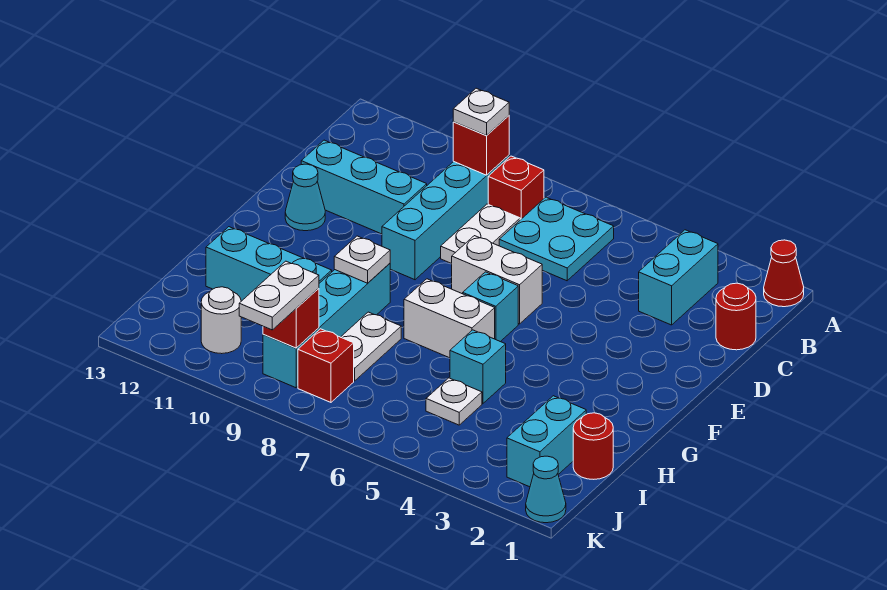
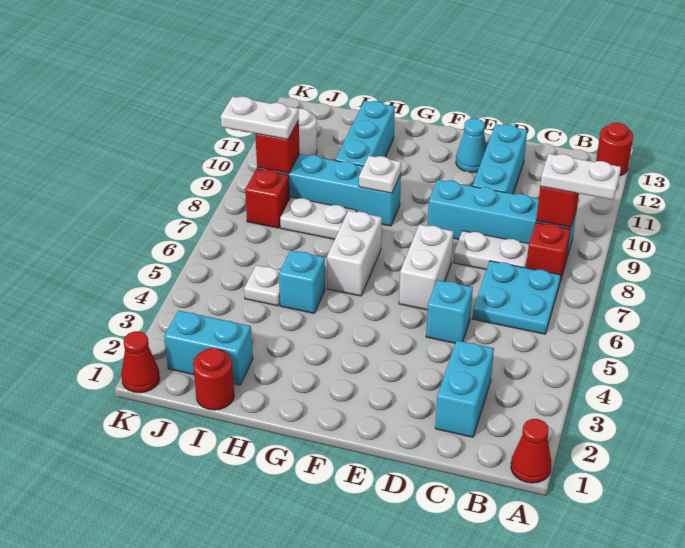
cyan 1x2 brick [639,230,718,325] -> cyan 1x2 brick turned to [435,340,494,437]
white 1x1 plate [453,88,509,136] -> white 1x2 plate [540,154,621,200]
red 1x1 round brick [716,283,756,350] -> red 1x1 round brick moved to [596,123,633,176]
cyan 1x1 brick [463,272,518,342] -> cyan 1x1 brick moved to [426,280,473,343]
cyan 1x1 cone [526,456,566,523] -> red 1x1 cone [121,331,160,393]

